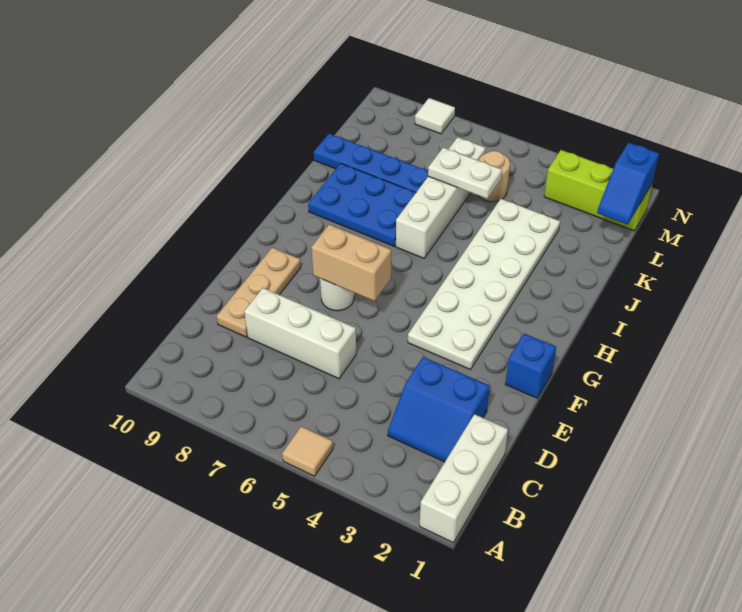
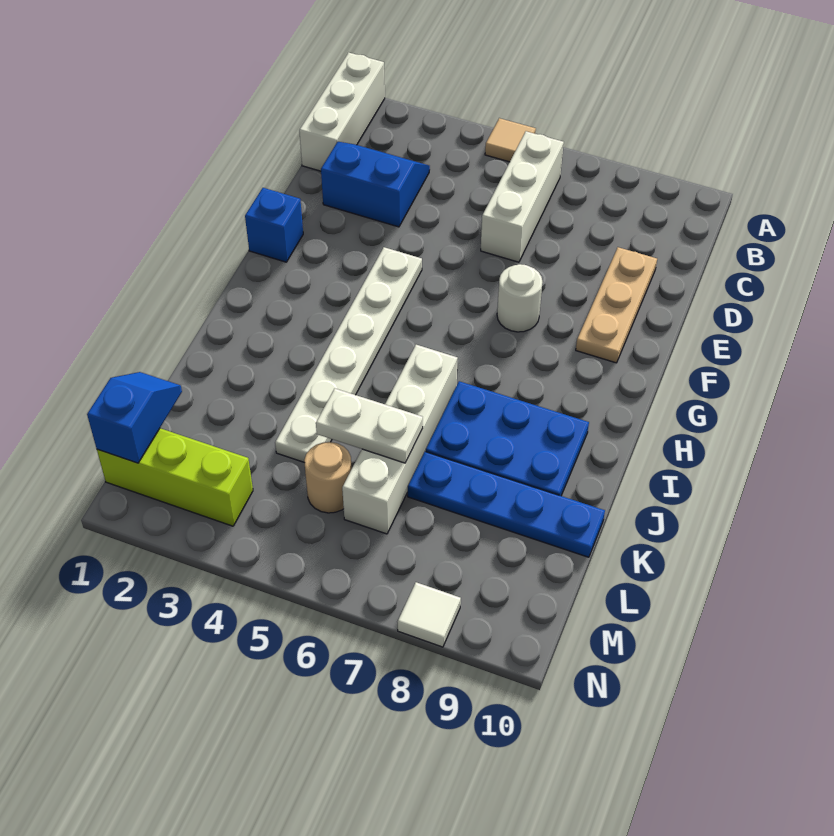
white 1x3 brick [244,288,356,379] -> white 1x3 brick turned to [481,131,564,262]
white 2x6 plate [408,199,560,370] -> white 1x6 plate [275,247,422,462]
tan 1x2 brick [311,224,391,301] -> none

